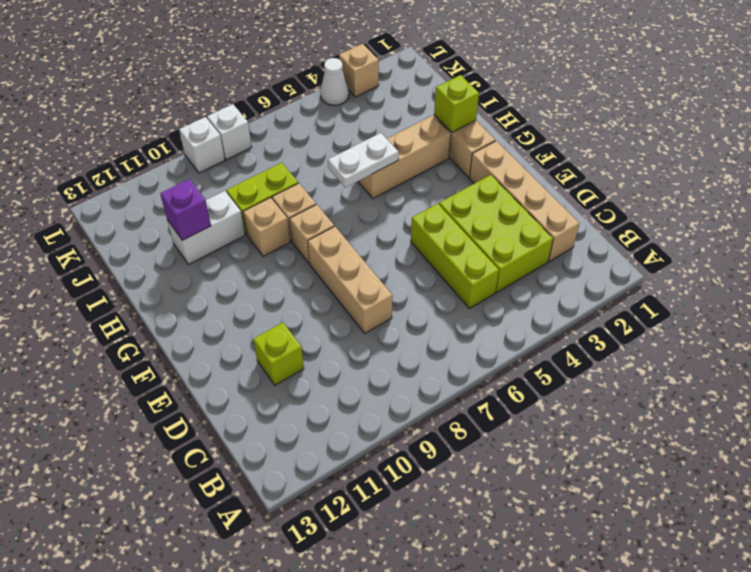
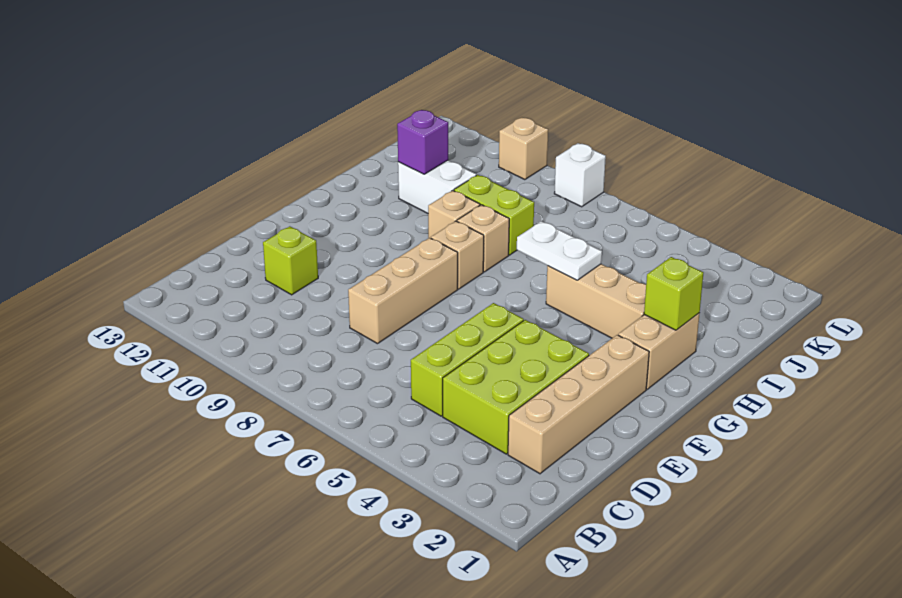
tan 1x1 brick [339,44,379,97] -> tan 1x1 brick moved to [499,117,548,180]
white 1x1 cone [320,58,349,105] -> none
white 1x1 brick [179,117,225,173] -> none

